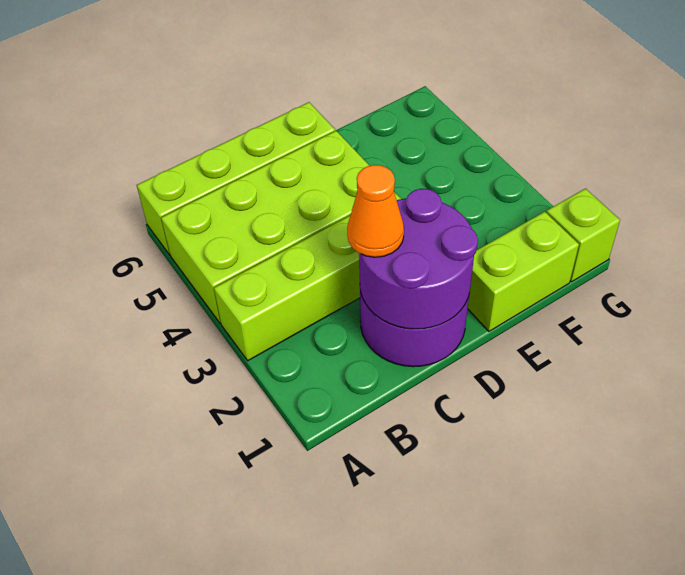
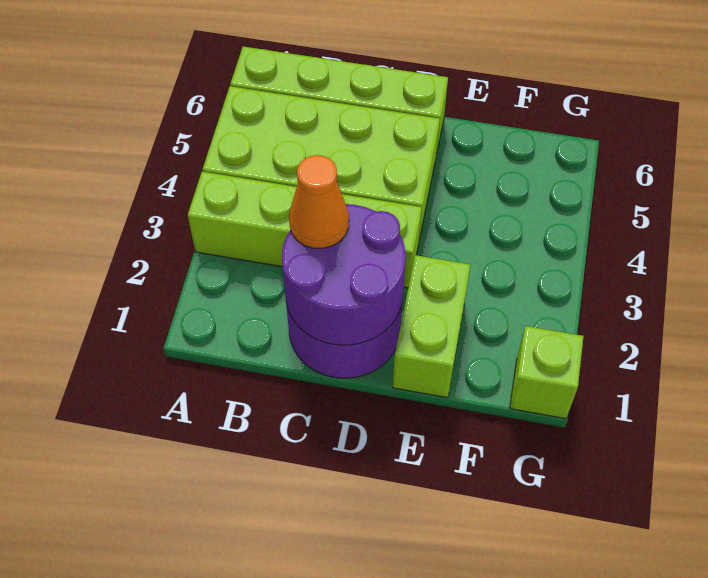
lime 1x2 brick [468,212,579,331] -> lime 1x2 brick turned to [393,255,470,398]

